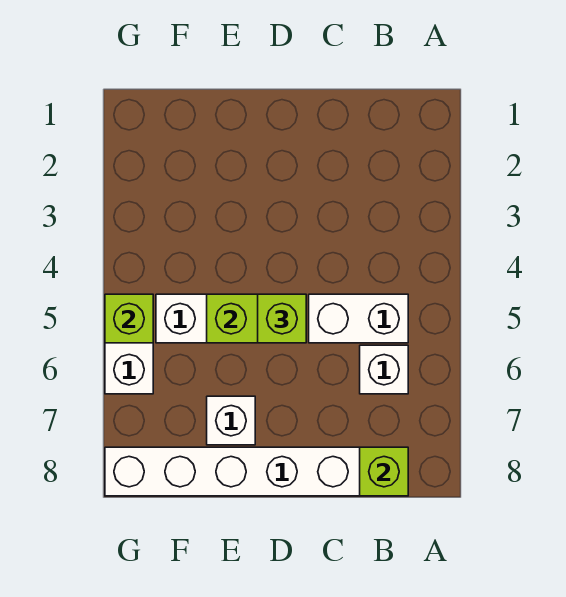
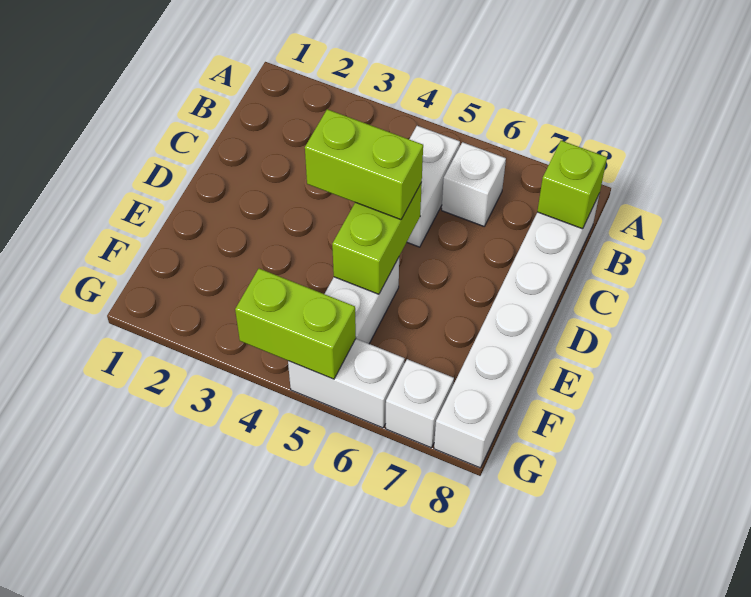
lime 1x1 brick [258,294,306,343] -> lime 1x2 brick [305,109,423,220]
white 1x1 brick [207,396,255,445] -> white 1x1 brick moved to [386,359,454,448]
lime 1x1 brick [105,294,153,343] -> lime 1x2 brick [235,269,356,379]

